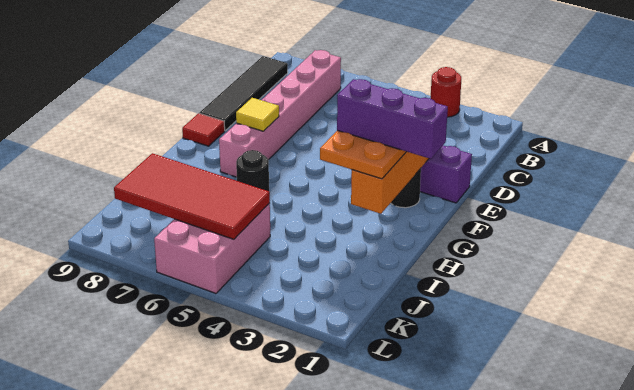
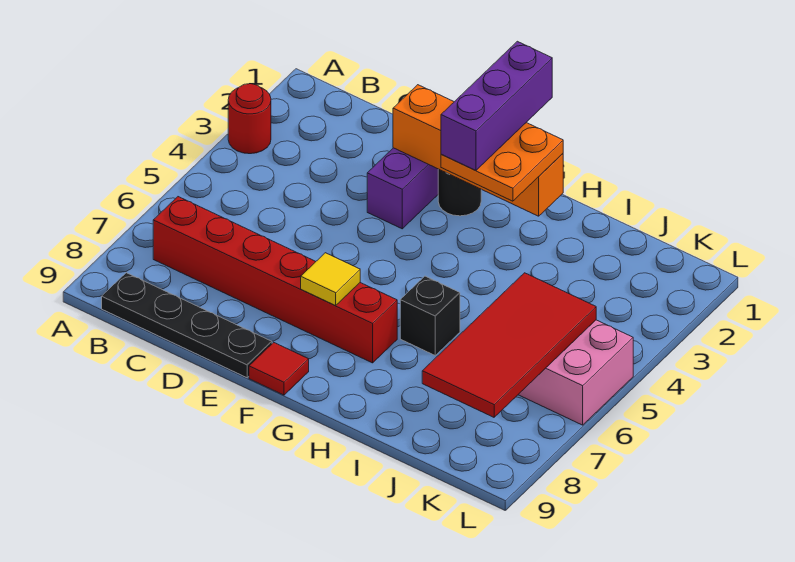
pink 1x6 brick [219,50,341,177] -> red 1x6 brick [153,197,397,363]
black 1x4 tile [200,56,288,130] -> black 1x4 plate [102,273,272,378]
black 1x1 round brick [236,150,269,191] -> black 1x1 brick [400,276,460,355]

